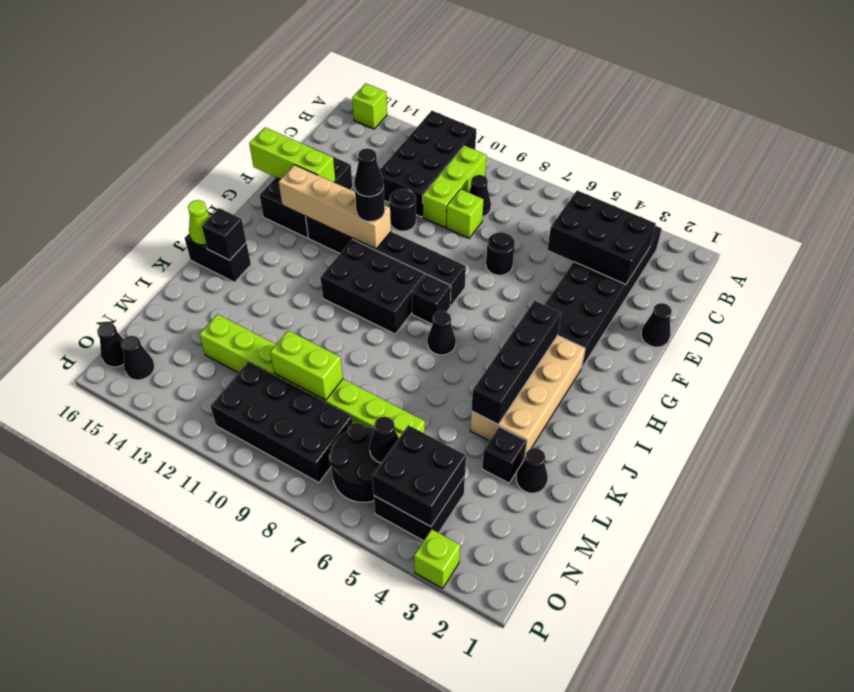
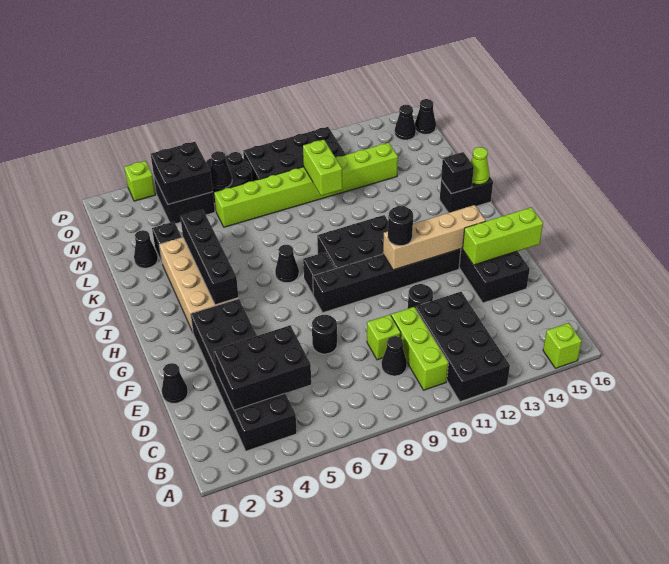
black 1x1 cone [354,148,384,197] -> none
lime 1x2 brick [270,330,343,400] -> lime 1x2 brick turned to [303,140,342,196]

